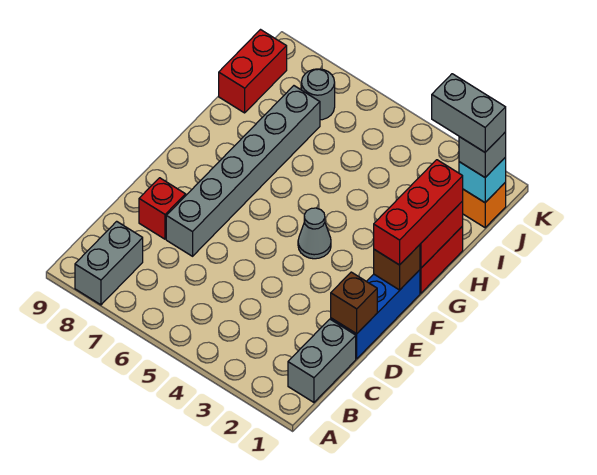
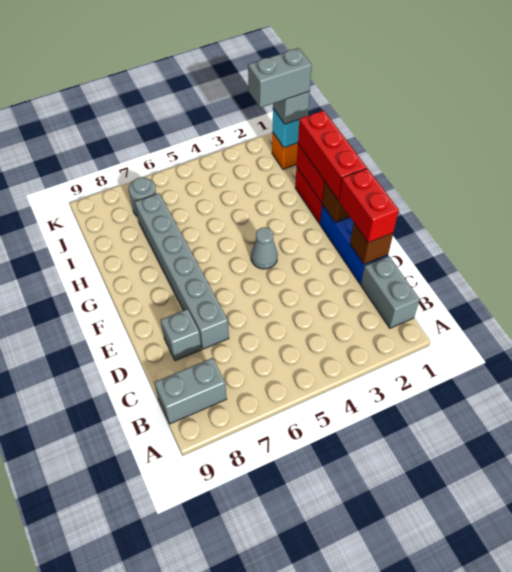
grey 1x2 brick [75,221,143,305] -> grey 1x2 brick turned to [154,358,226,424]
red 1x1 brick [139,178,186,239] -> grey 1x1 brick [161,309,202,361]
red 1x2 brick [219,30,287,113] -> red 1x2 brick moved to [339,168,399,243]

